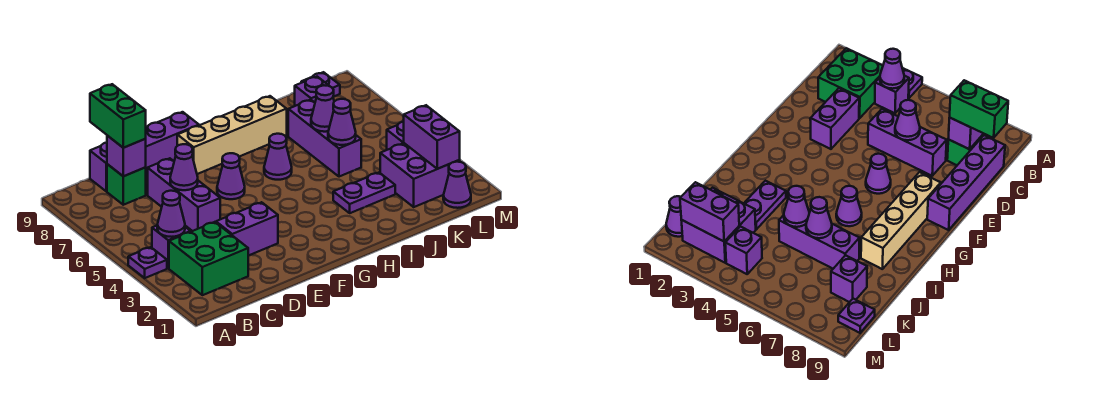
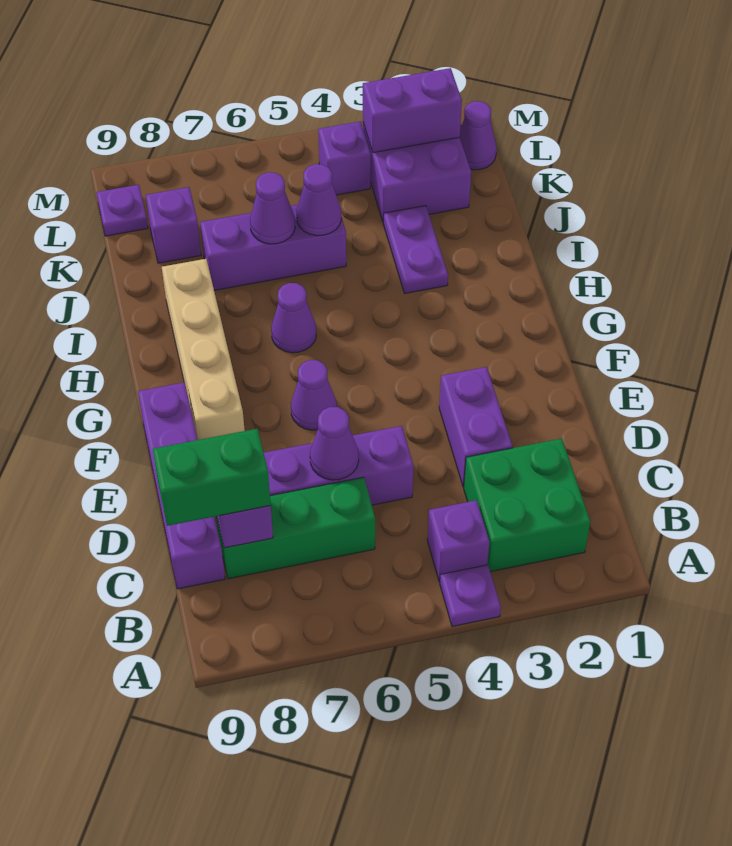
purple 1x1 cone [157,191,185,237] -> none
green 1x1 brick [107,164,146,205] -> green 1x3 brick [216,477,375,579]

